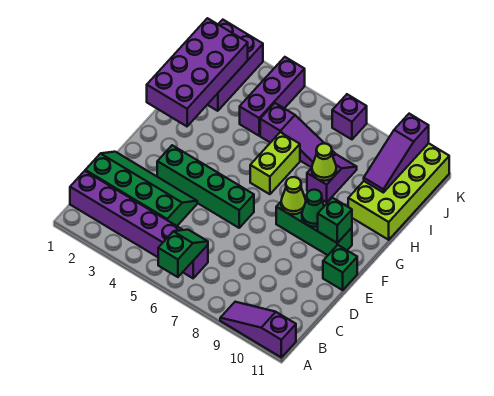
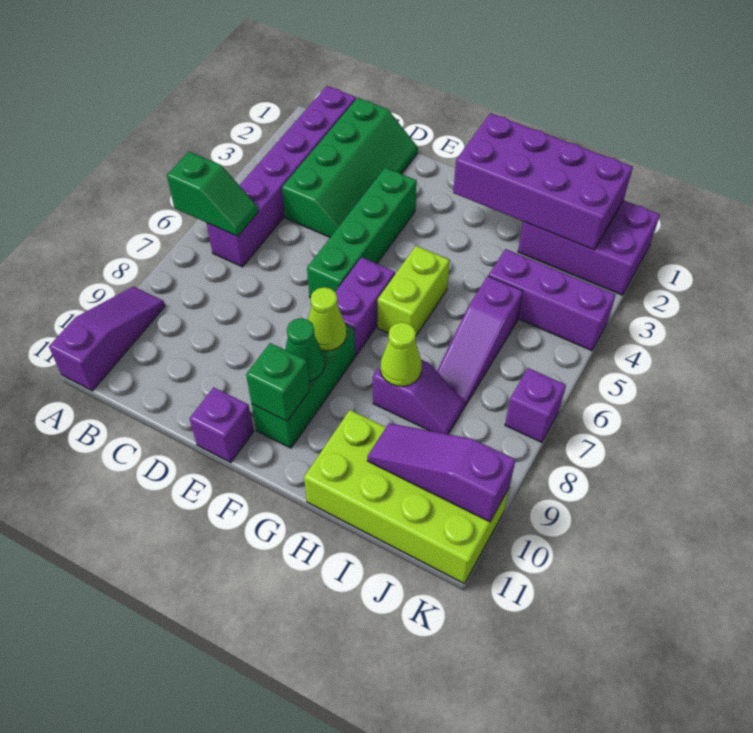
green 1x1 brick [323,245,357,290] -> purple 1x1 brick [189,387,254,463]
none -> purple 1x2 brick [336,257,395,356]
lime 1x2 brick [250,132,300,194] -> lime 1x2 brick turned to [378,246,450,335]

